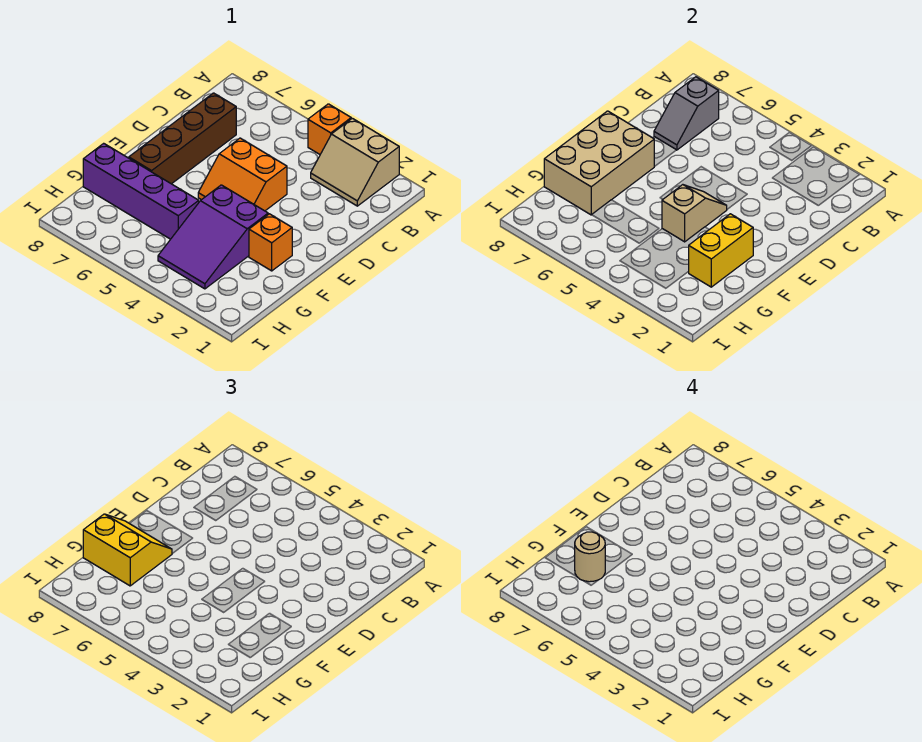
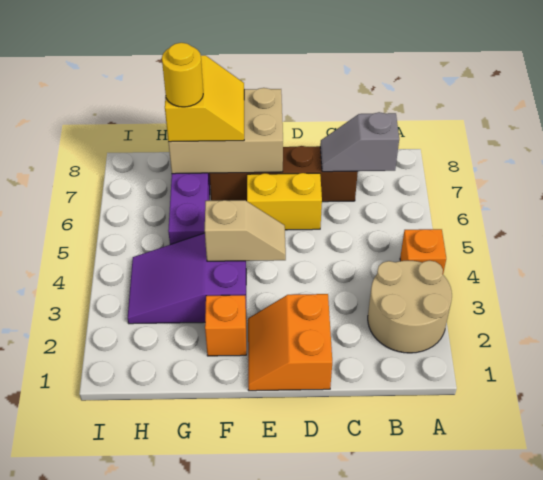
tan 2x2 slope [311,118,399,206] -> tan 2x2 round brick [368,261,452,353]
orange 2x2 slope [198,138,287,211] -> orange 2x2 slope moved to [248,294,332,391]
yellow 1x2 brick [688,214,753,287] -> yellow 1x2 brick moved to [247,173,322,230]
tan 1x1 round brick [575,532,605,582] -> yellow 1x1 round brick [162,43,203,107]

